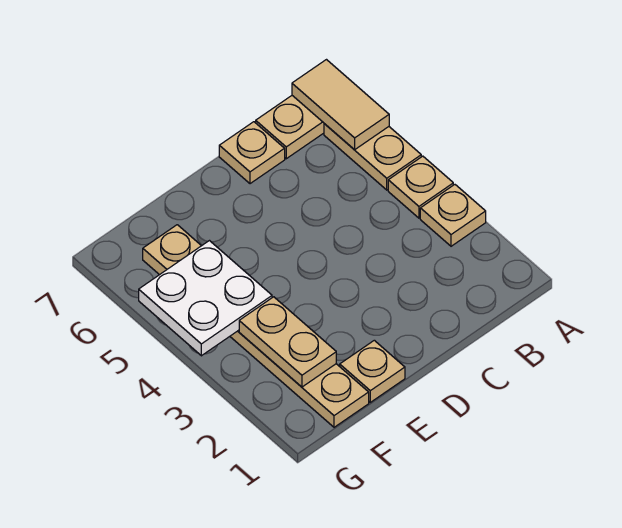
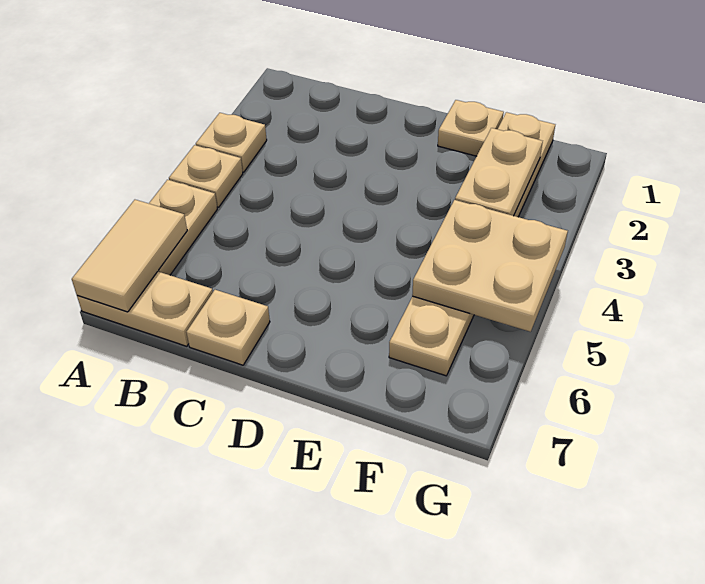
white 2x2 plate [139,241,272,356] -> tan 2x2 plate [412,200,568,332]

